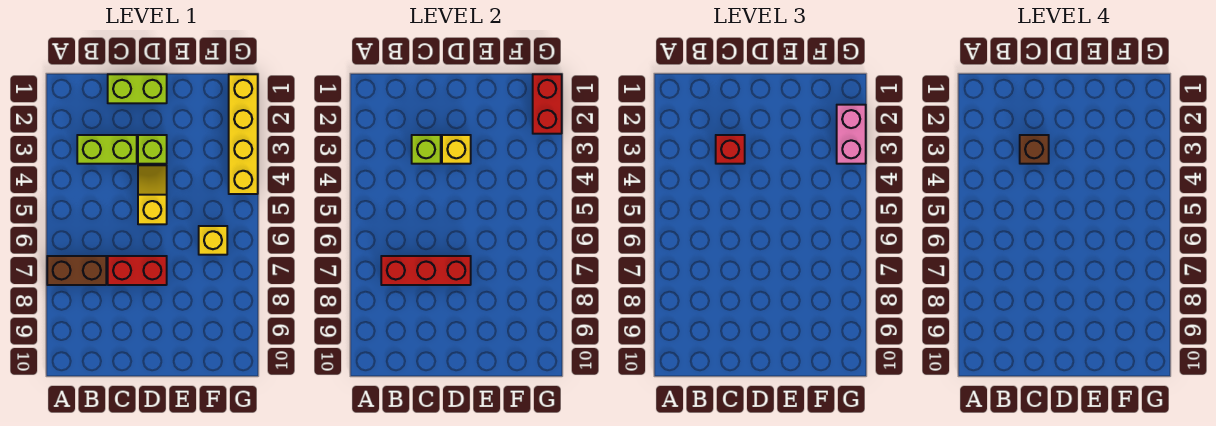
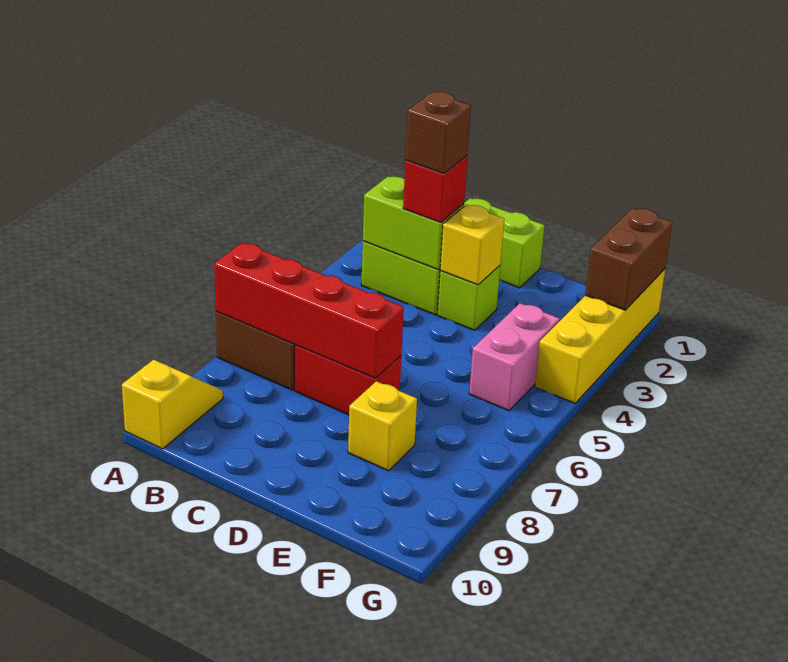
red 1x3 brick [381,256,471,285] -> red 1x4 brick [214,243,404,378]
lime 1x1 brick [412,135,441,164] -> lime 1x2 brick [363,176,464,269]
yellow 1x2 slope [138,165,167,224] -> yellow 1x2 slope moved to [122,360,223,449]
yellow 1x1 brick [199,226,227,255] -> yellow 1x1 brick moved to [348,381,417,471]
red 1x2 brick [533,74,562,134] -> brown 1x2 brick [585,208,673,310]
pink 1x2 brick [837,105,866,164] -> pink 1x2 brick moved to [469,303,560,411]

